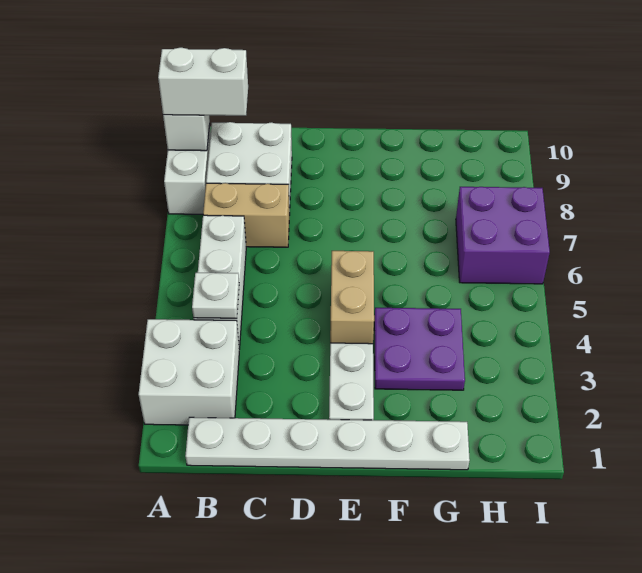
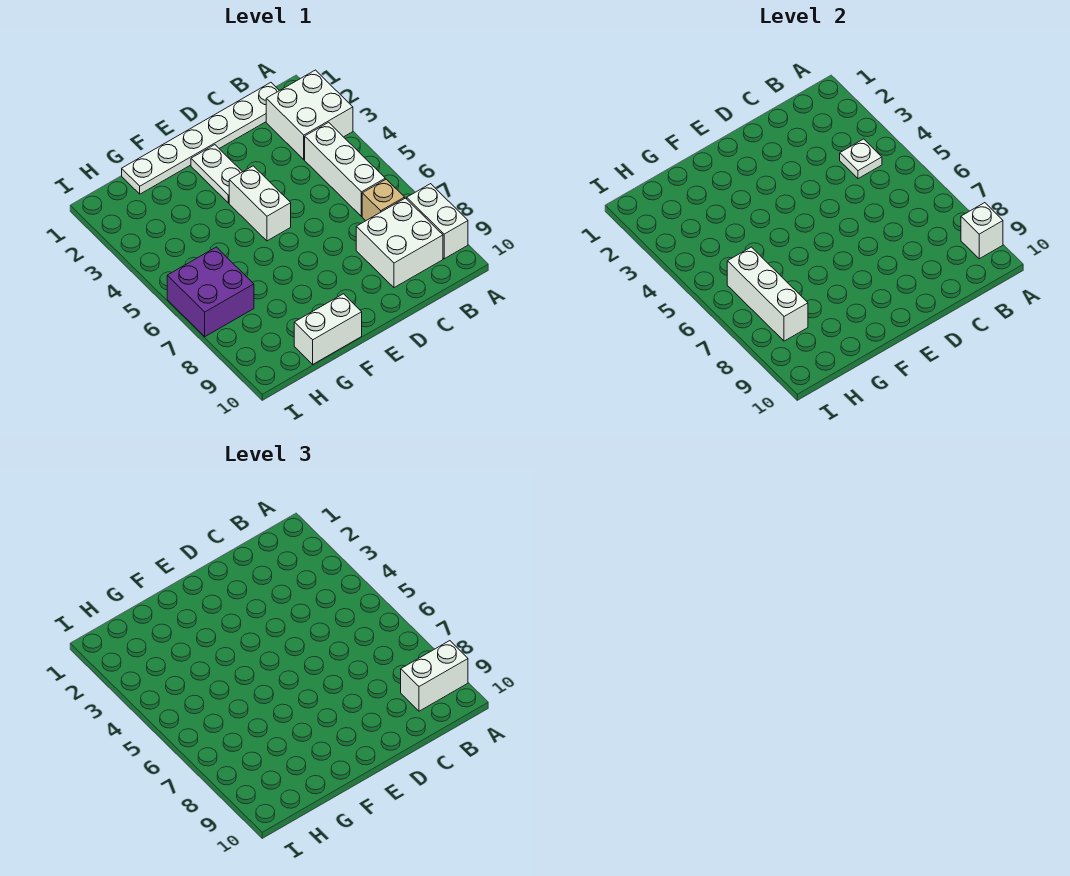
tan 1x2 brick [203,183,289,247] -> tan 1x1 brick [362,179,405,221]
tan 1x2 brick [330,251,374,344] -> white 1x2 brick [229,166,291,241]
purple 2x2 plate [374,308,465,390] -> none
none -> white 1x2 brick [294,294,362,364]
none -> white 1x3 brick [727,247,808,341]

